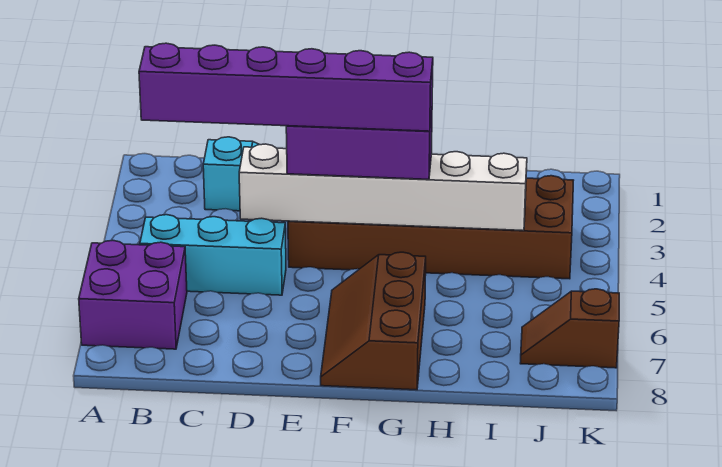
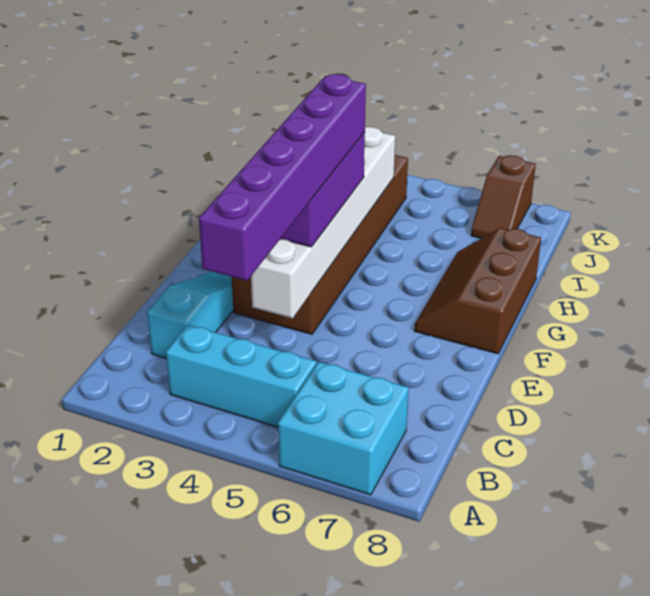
purple 2x2 brick [79,241,187,349] -> cyan 2x2 brick [278,362,409,495]
cyan 1x3 brick [140,215,286,295] -> cyan 1x3 brick turned to [166,325,316,427]
brown 2x3 slope [321,252,426,390] -> brown 2x3 slope turned to [414,228,541,354]

